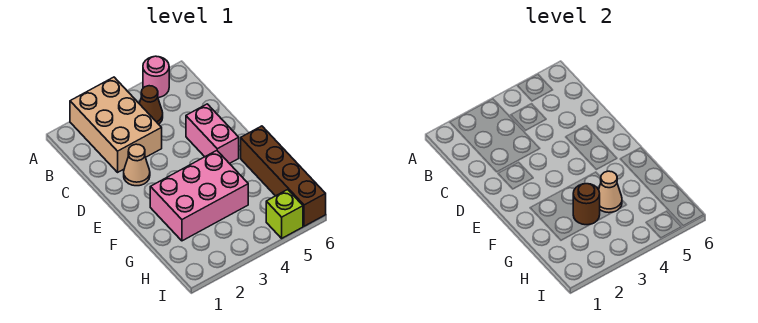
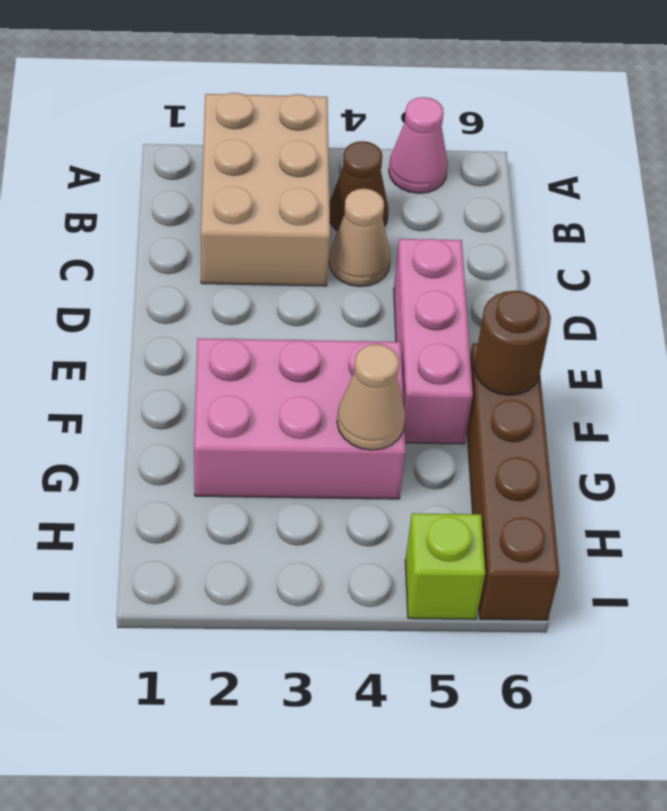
pink 1x1 round brick [143,56,169,98] -> pink 1x1 cone [389,97,448,193]
tan 1x1 cone [124,144,150,186] -> tan 1x1 cone moved to [329,189,390,286]
pink 1x2 brick [186,104,239,164] -> pink 1x3 brick [394,239,473,444]
brown 1x1 round brick [573,184,600,225] -> brown 1x1 round brick moved to [474,291,551,395]

